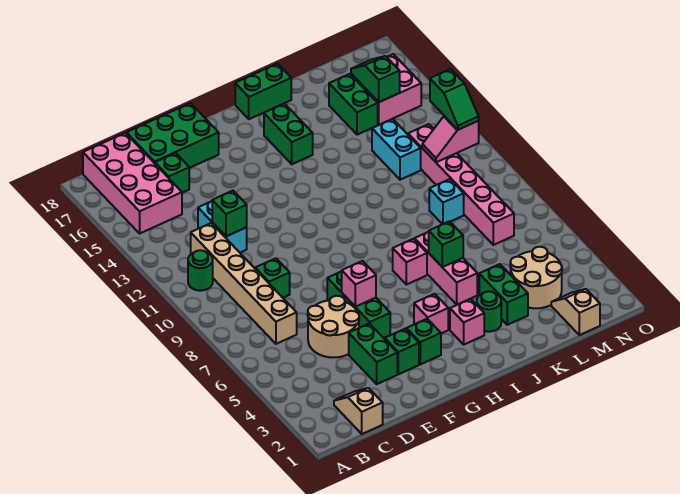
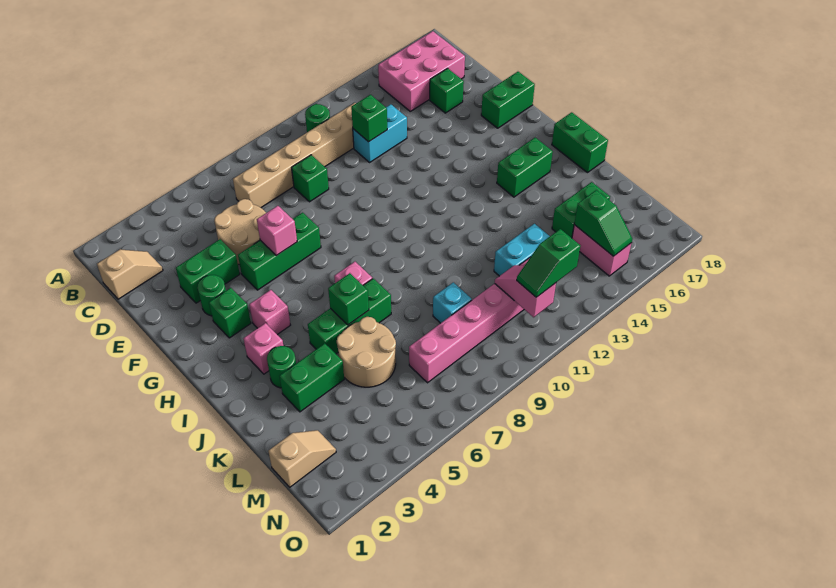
pink 2x4 brick [83,133,182,233] -> pink 2x3 brick [378,31,465,111]
green 2x3 brick [126,103,219,168] -> green 1x2 brick [481,72,535,128]
green 1x1 brick [385,329,419,374] -> green 1x1 round brick [197,275,226,316]
pink 1x3 brick [414,232,477,305] -> green 1x3 brick [308,279,391,354]
tan 2x2 round brick [510,247,562,308] -> tan 2x2 round brick moved to [337,317,396,387]
pink 2x2 brick [351,54,421,125] -> pink 1x2 brick [572,225,631,276]
green 1x2 slope [351,56,400,102] -> green 1x2 slope turned to [574,190,632,256]

